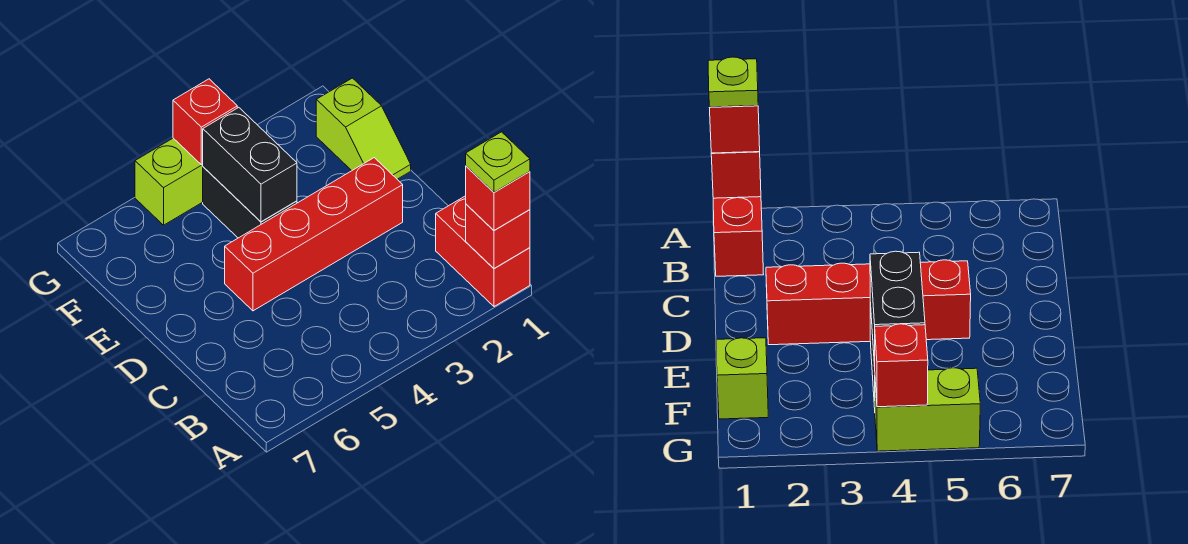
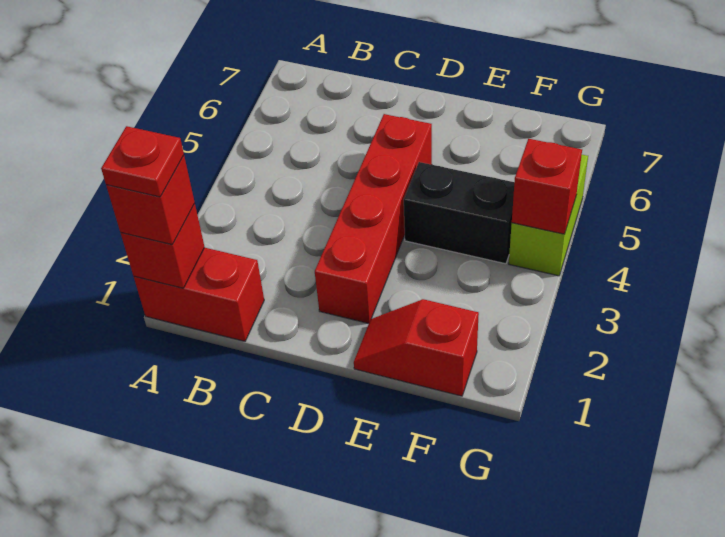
lime 1x1 plate [466,132,530,192] -> red 1x1 plate [101,126,184,197]
lime 1x2 slope [316,78,411,179] -> red 1x2 slope [354,299,479,396]
black 1x2 brick [203,107,297,222] -> none

